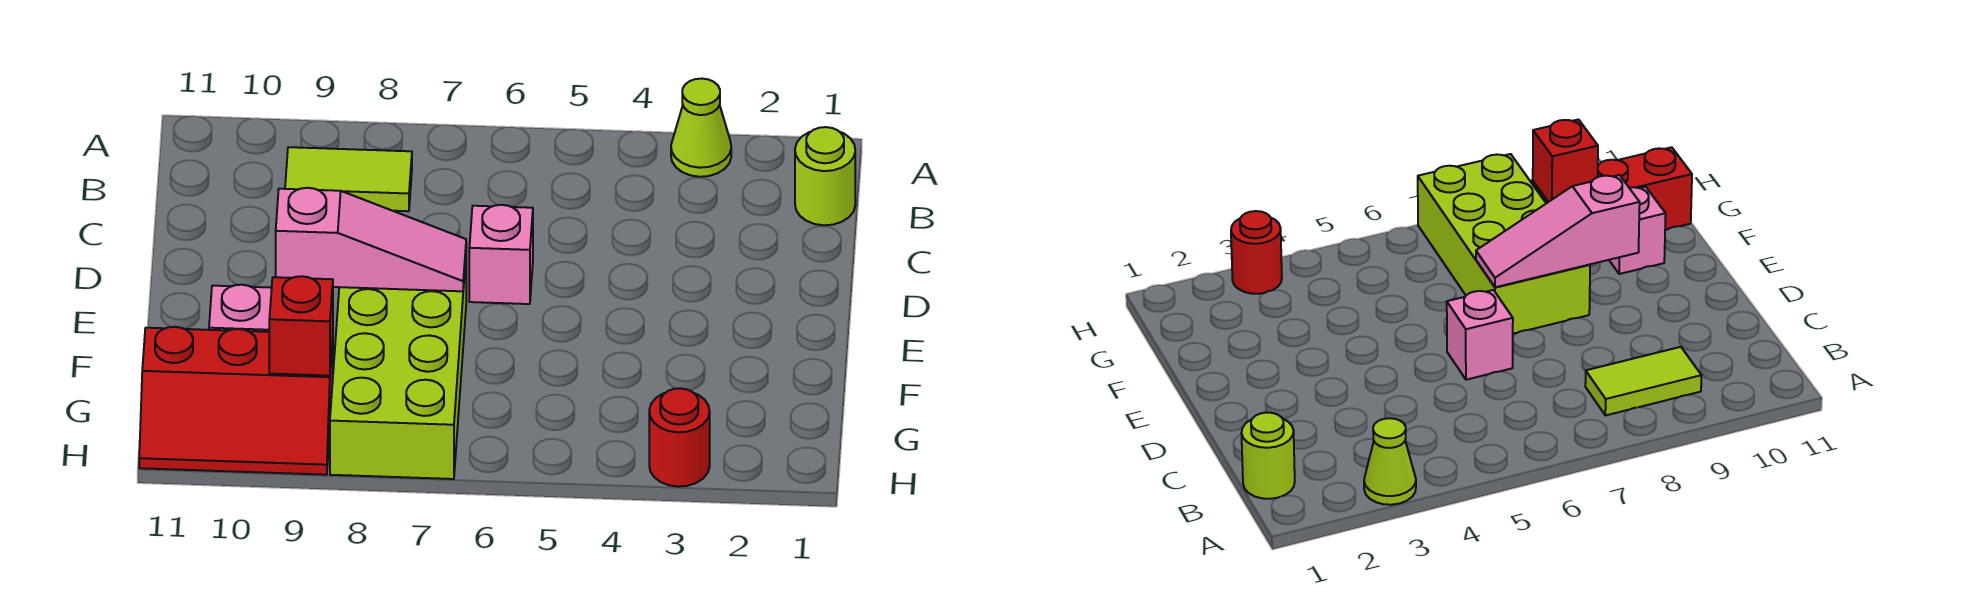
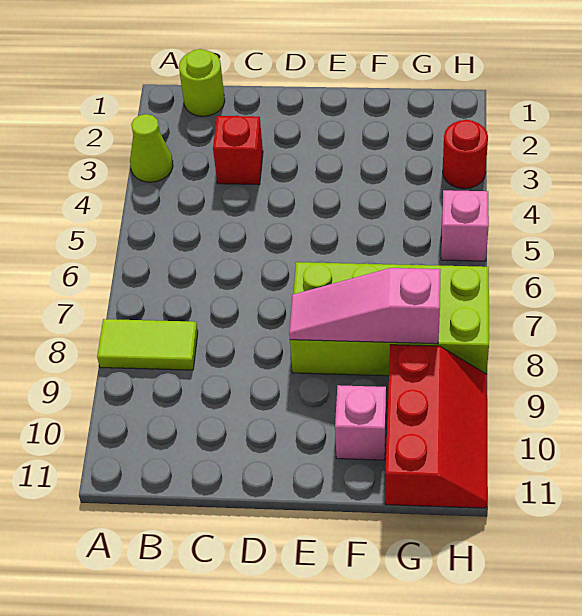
lime 1x2 tile [285,147,412,211] -> lime 1x2 tile turned to [97,319,198,370]
pink 1x1 brick [469,205,533,304] -> pink 1x1 brick moved to [441,190,489,261]
pink 1x3 slope [276,188,466,291] -> pink 1x3 slope turned to [289,268,441,344]
red 1x1 brick [269,276,333,376] -> red 1x1 brick moved to [213,116,263,185]

